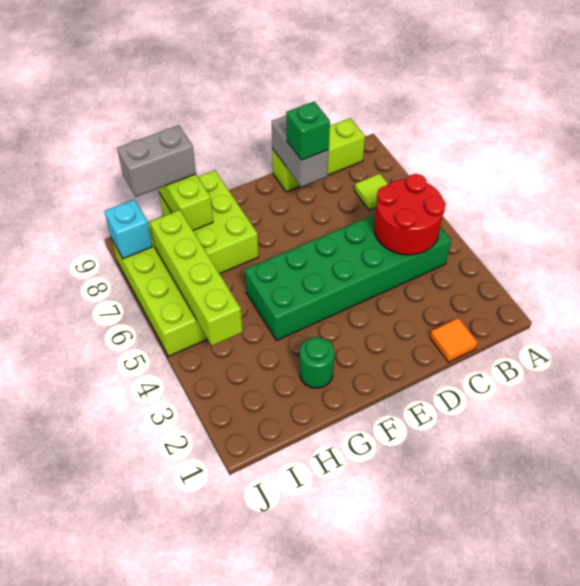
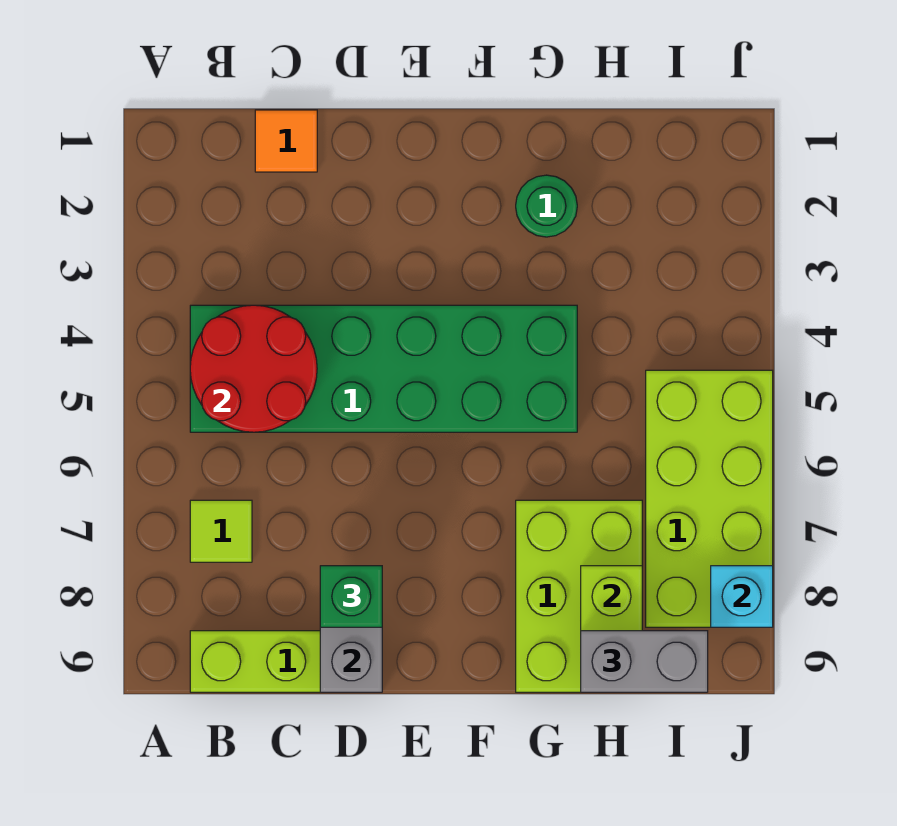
lime 1x4 brick [150,210,243,346] -> none

